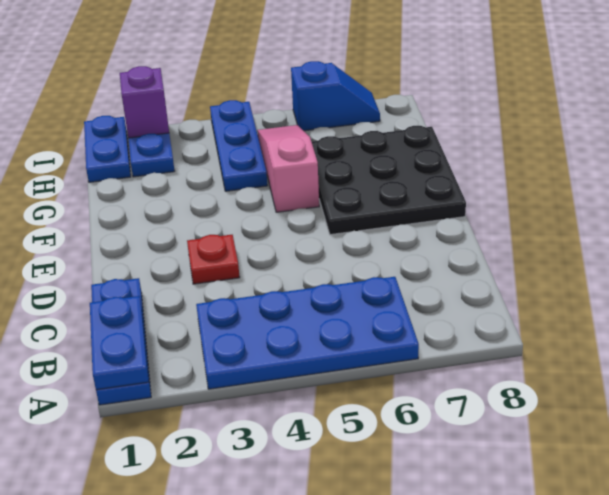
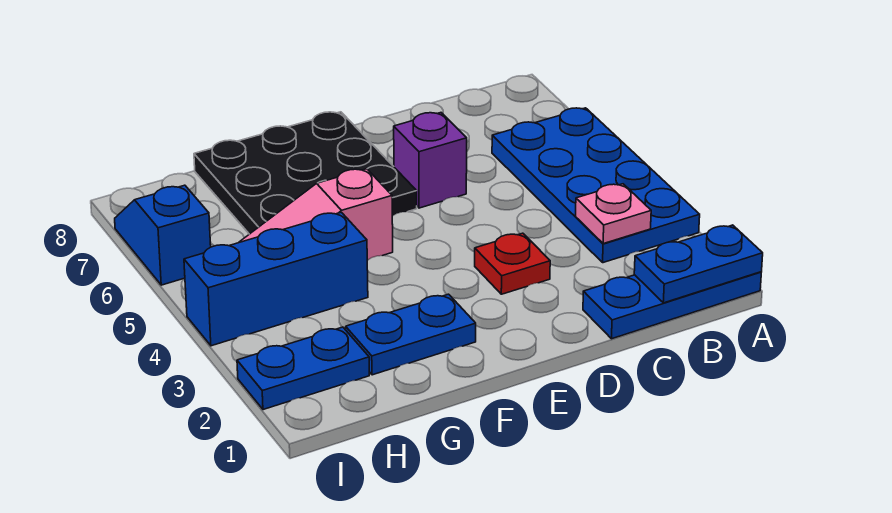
none -> pink 1x1 plate [575,184,651,244]
blue 1x3 plate [210,100,267,191] -> blue 1x3 brick [184,212,368,346]
blue 1x2 plate [84,116,131,182] -> blue 1x2 plate moved to [346,294,476,375]
purple 1x1 brick [120,66,169,138] -> purple 1x1 brick moved to [394,113,467,208]

